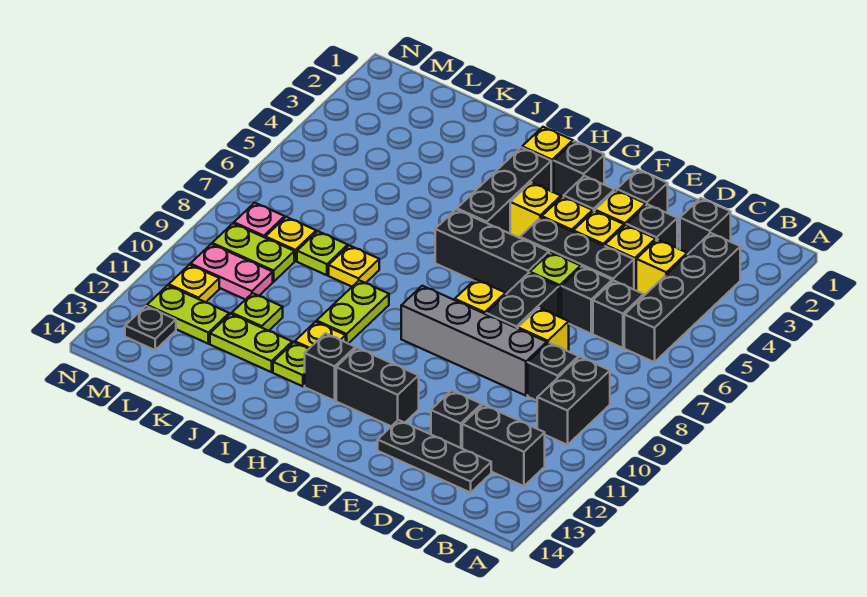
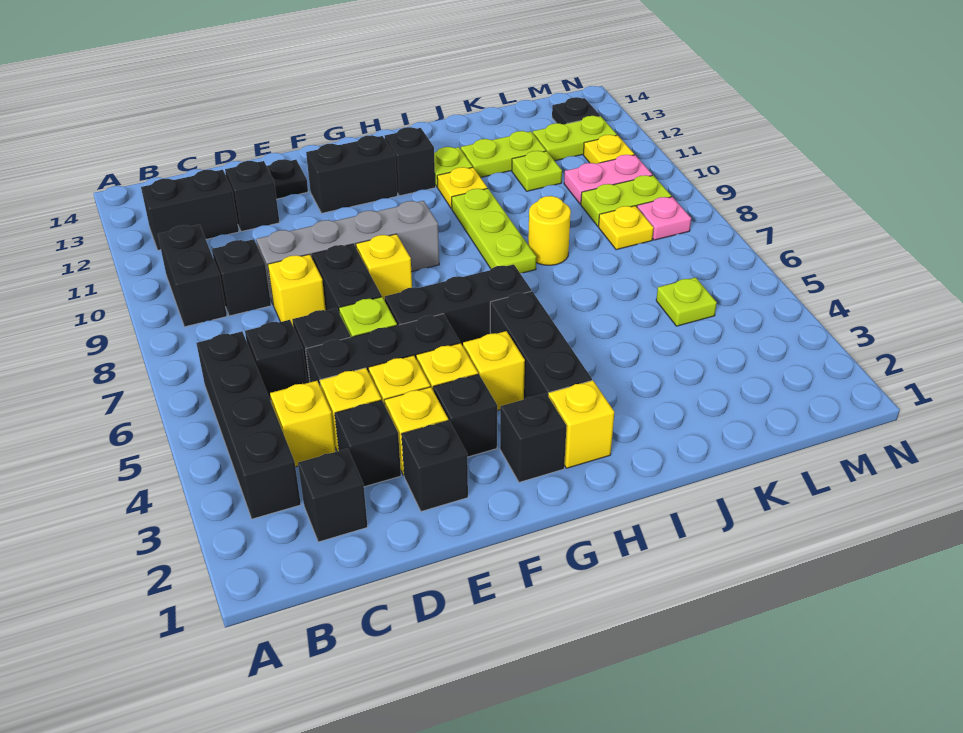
lime 1x2 plate [317,280,389,344] -> lime 1x3 plate [452,188,536,273]
yellow 1x1 plate [329,245,379,287] -> yellow 1x1 round brick [528,196,571,265]
lime 1x1 plate [297,231,348,275] -> lime 1x1 plate moved to [656,277,717,326]

